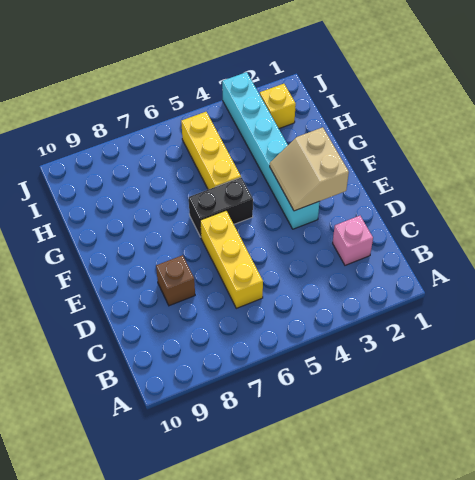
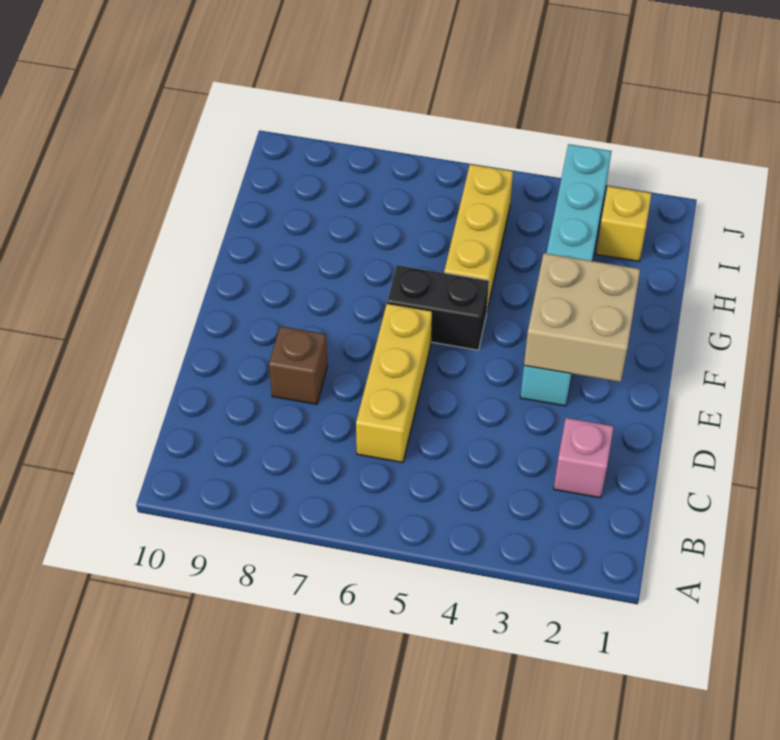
tan 2x2 slope [270,127,349,211] -> tan 2x2 brick [524,253,640,382]

